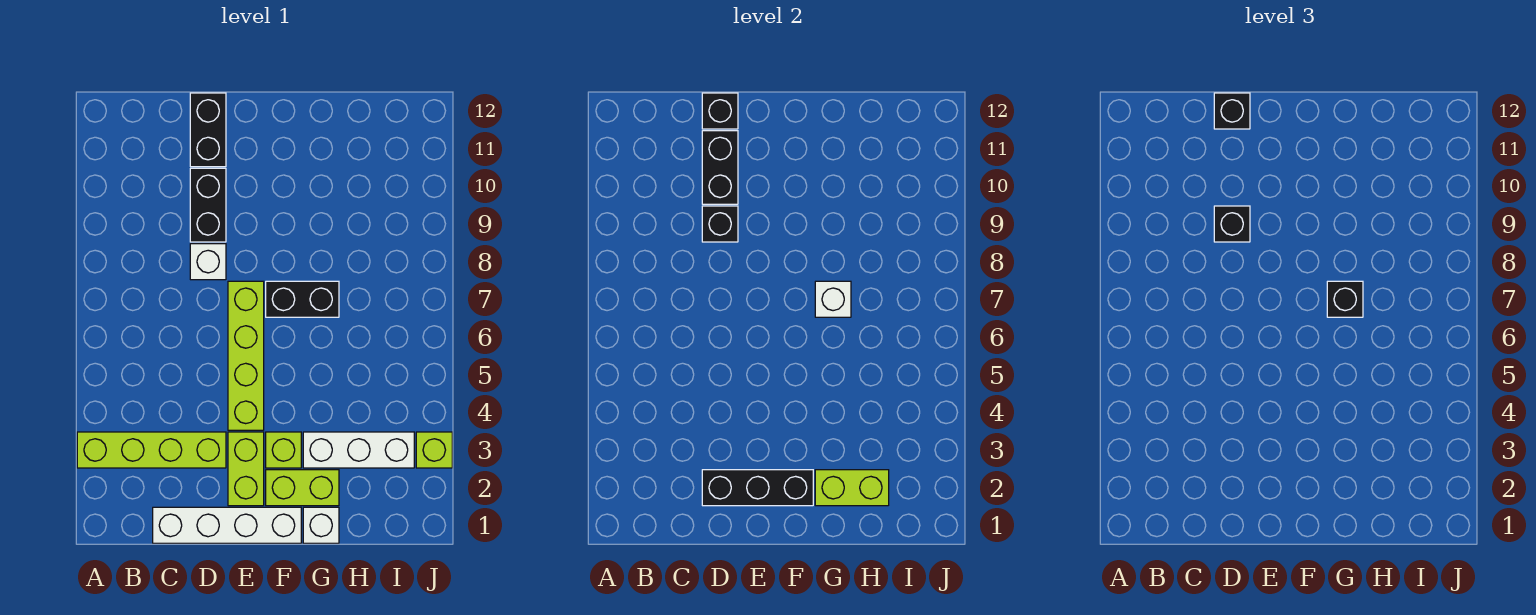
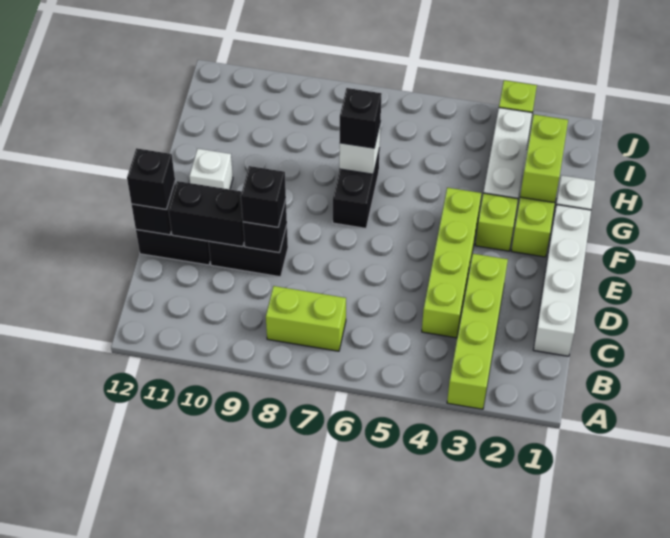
black 1x3 brick [702,470,813,506] -> none
white 1x1 brick [190,244,226,280] -> white 1x1 brick moved to [189,149,233,189]
lime 1x2 brick [228,432,264,506] -> lime 1x2 brick moved to [266,286,346,351]
lime 1x4 brick [228,281,264,430] -> lime 1x4 brick turned to [422,188,481,338]

